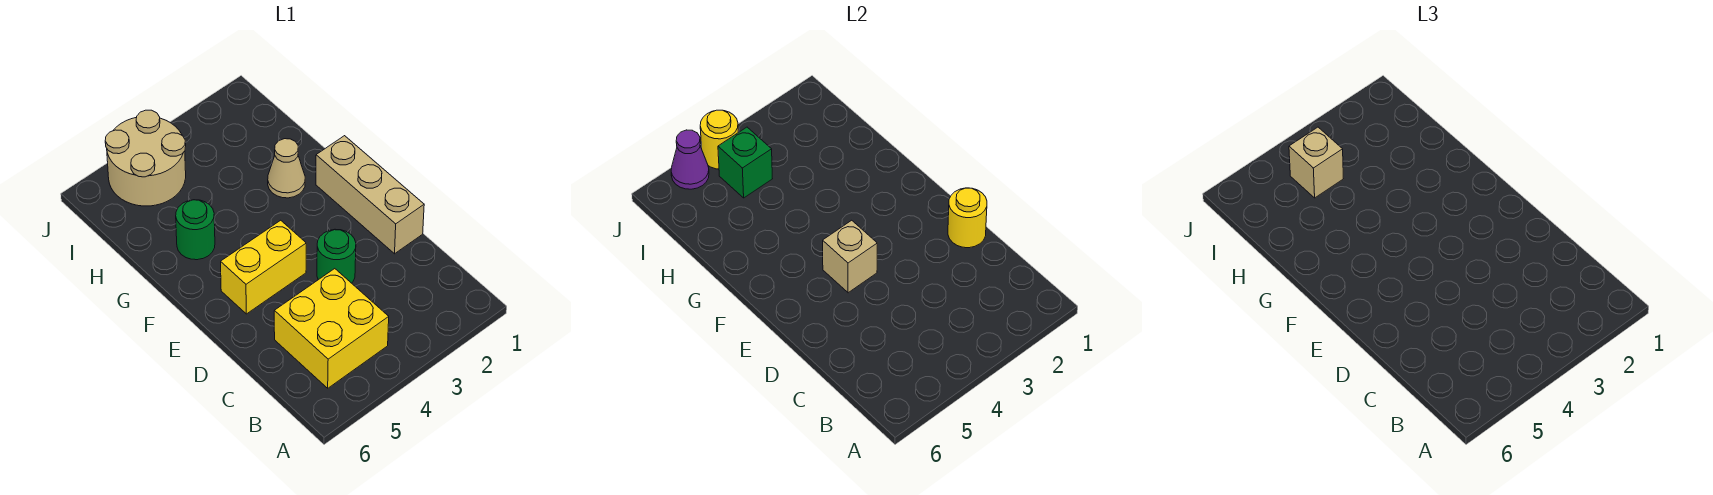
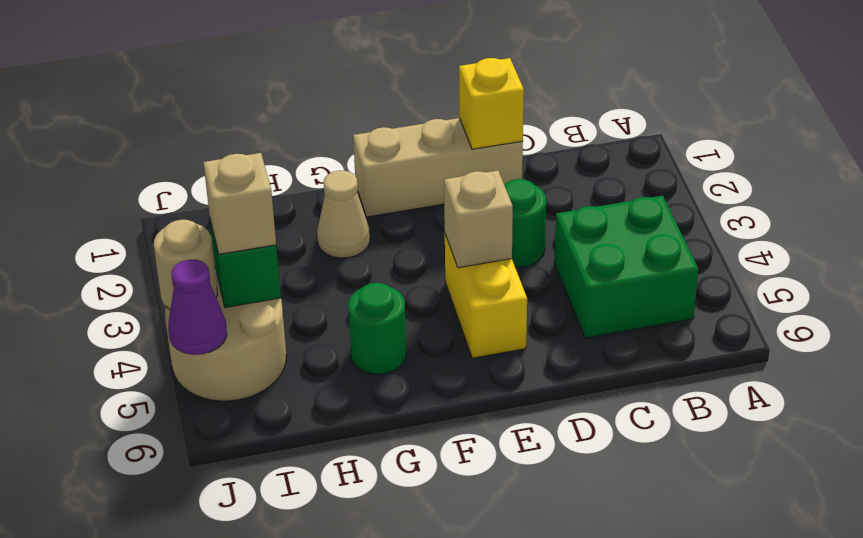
yellow 2x2 brick [274,269,389,388] -> green 2x2 brick [554,196,698,338]
yellow 1x1 round brick [948,188,987,248] -> yellow 1x1 brick [459,58,524,149]
yellow 1x1 round brick [700,110,738,169] -> tan 1x1 round brick [154,220,217,310]

